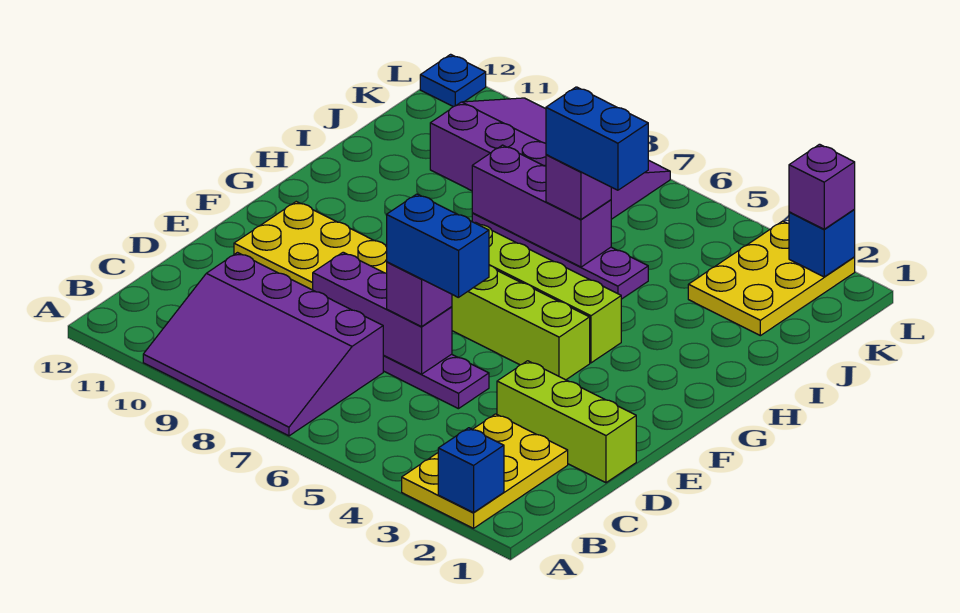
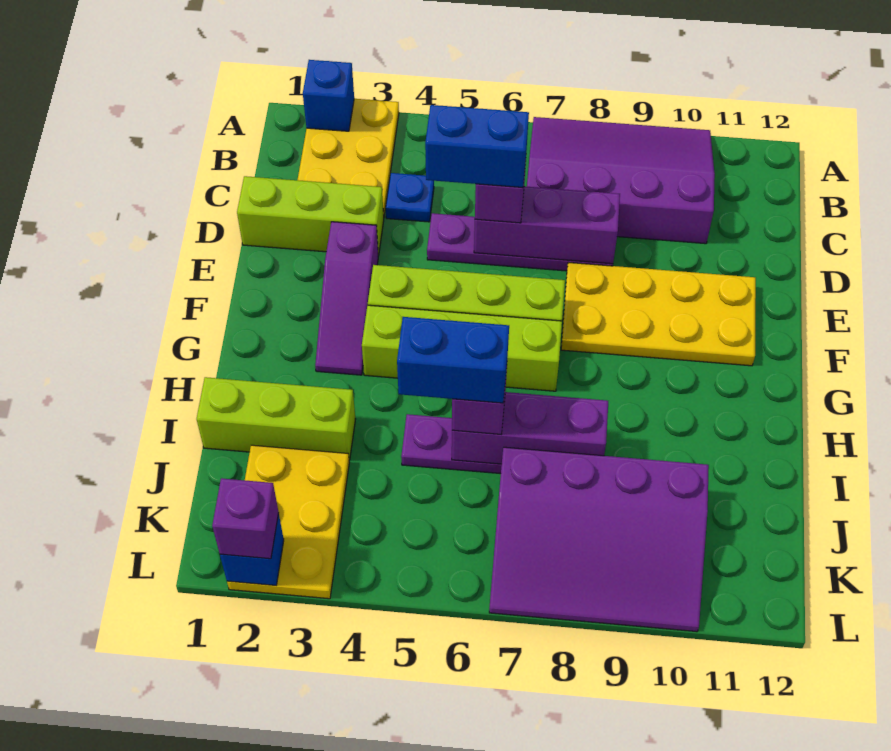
none -> purple 1x3 slope [315,222,378,375]
none -> lime 1x3 brick [197,377,356,461]
blue 1x1 plate [420,54,486,107] -> blue 1x1 plate moved to [386,173,434,222]

